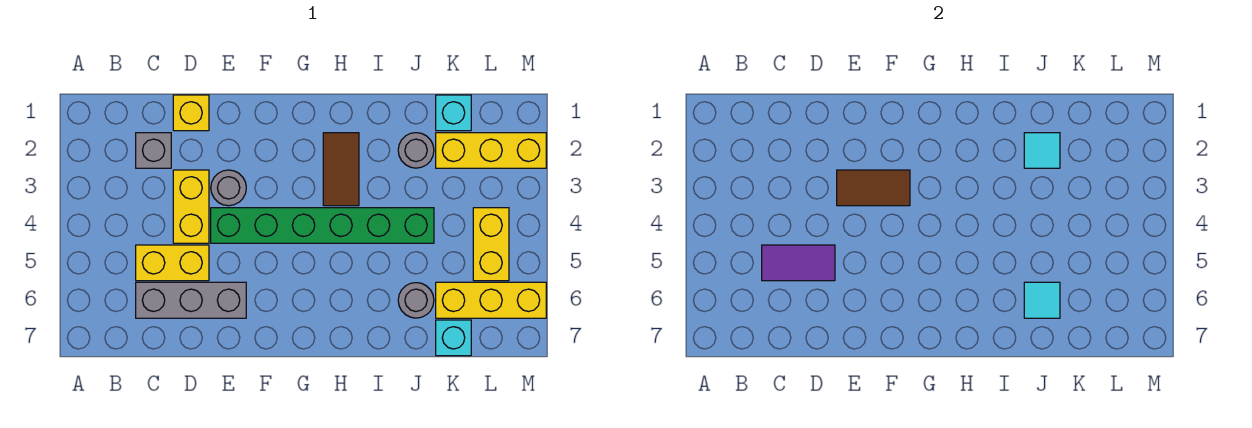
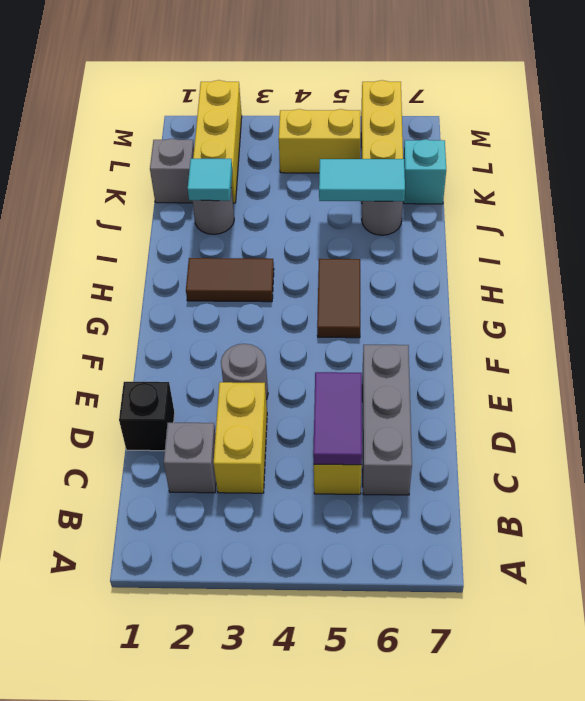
yellow 1x1 brick [173,95,209,131] -> black 1x1 brick [119,382,175,451]
yellow 1x2 brick [173,170,209,243] -> yellow 1x2 brick turned to [214,382,267,493]
brown 1x2 tile [837,170,910,206] -> brown 1x2 tile moved to [317,259,360,338]
green 1x6 brick [211,208,434,243] -> none
cyan 1x1 tile [1024,282,1060,318] -> cyan 1x2 tile [319,159,405,201]
cyan 1x1 brick [436,95,471,131] -> grey 1x1 brick [150,139,194,203]

